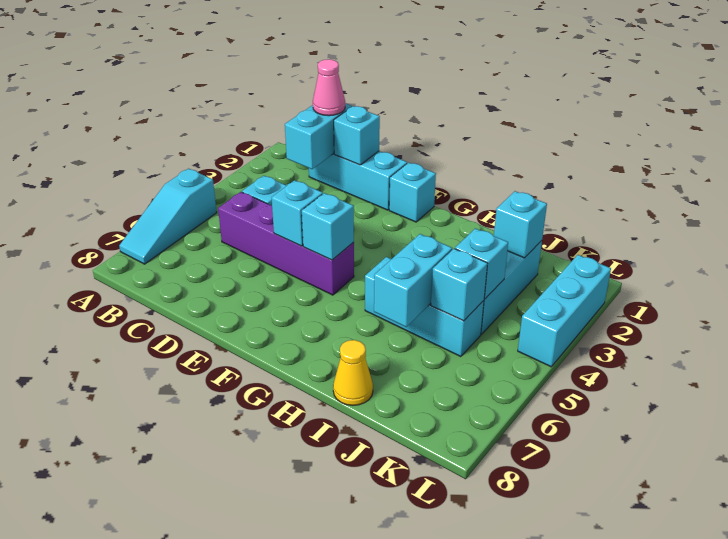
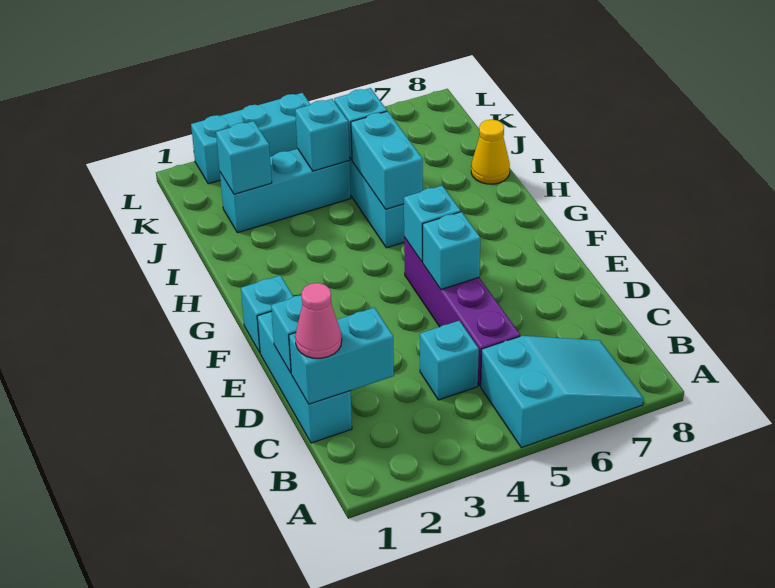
cyan 1x3 slope [119,169,217,264] -> cyan 2x3 slope [481,336,644,448]
cyan 1x2 brick [374,234,452,327] -> cyan 1x2 brick turned to [351,111,423,209]

